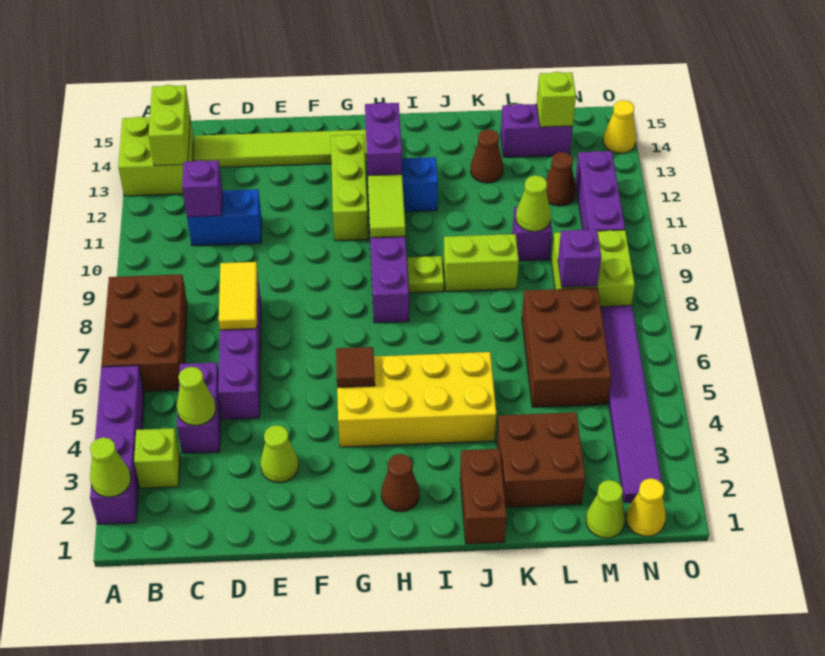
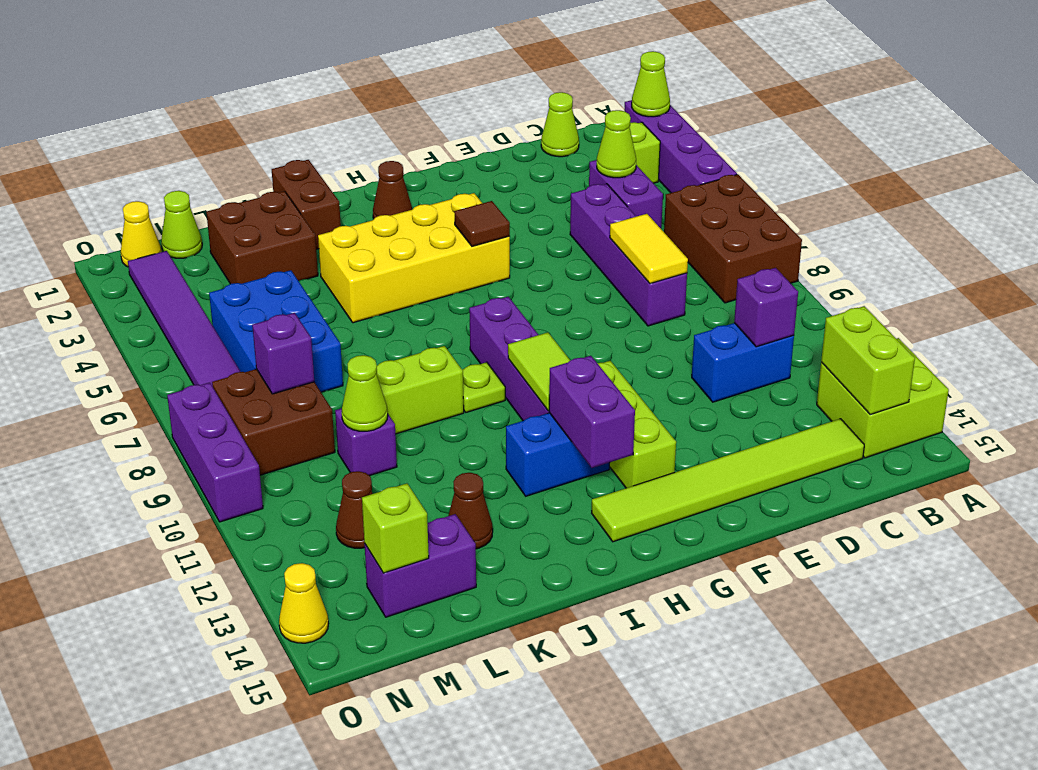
lime 1x1 cone [260,425,299,483] -> lime 1x1 cone moved to [541,92,579,157]
brown 2x3 brick [522,288,611,407] -> blue 2x3 brick [209,270,343,392]
lime 2x2 brick [551,230,635,307] -> brown 2x2 brick [212,369,335,475]
purple 1x3 brick [575,151,625,231] -> purple 1x3 brick moved to [167,383,263,522]

